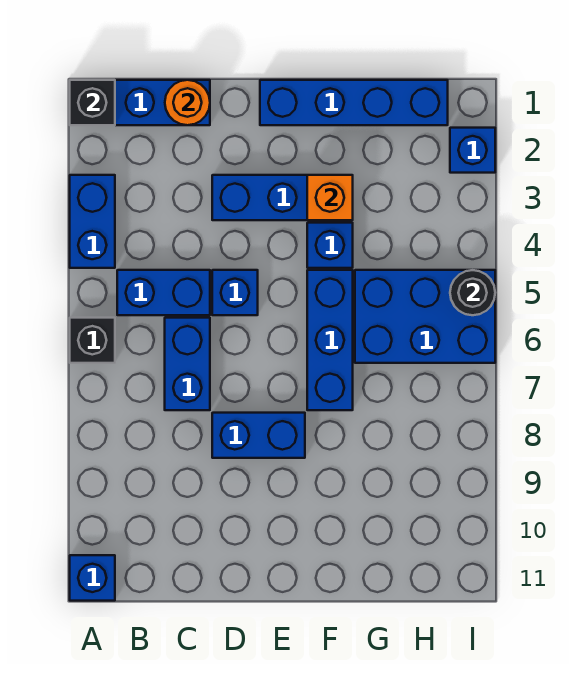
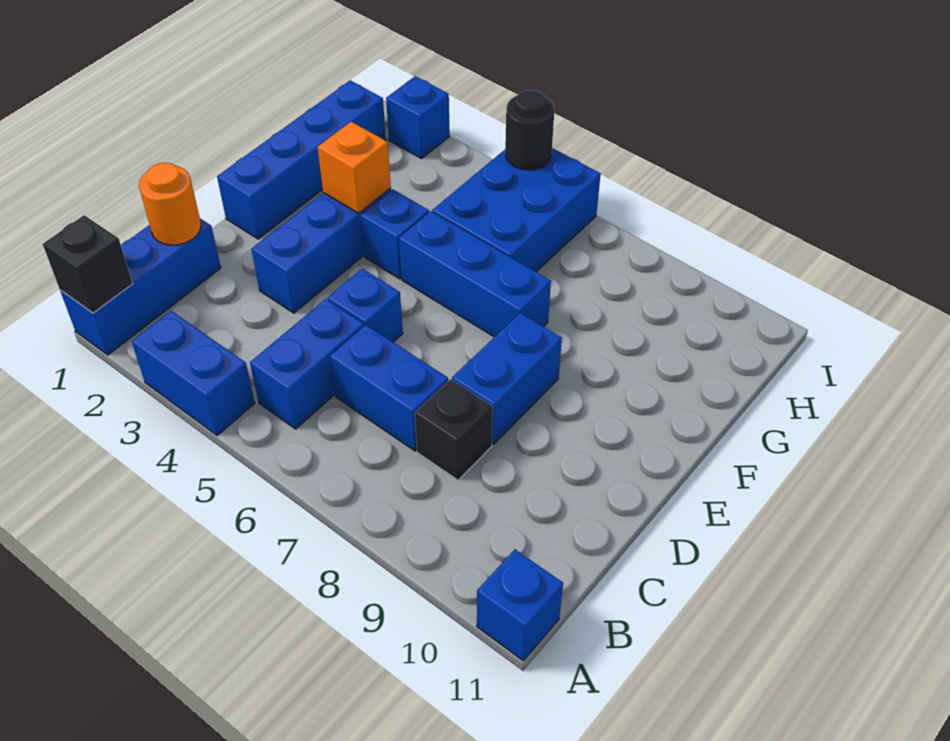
black 1x1 brick [70,318,115,363] -> black 1x1 brick moved to [415,379,493,480]

